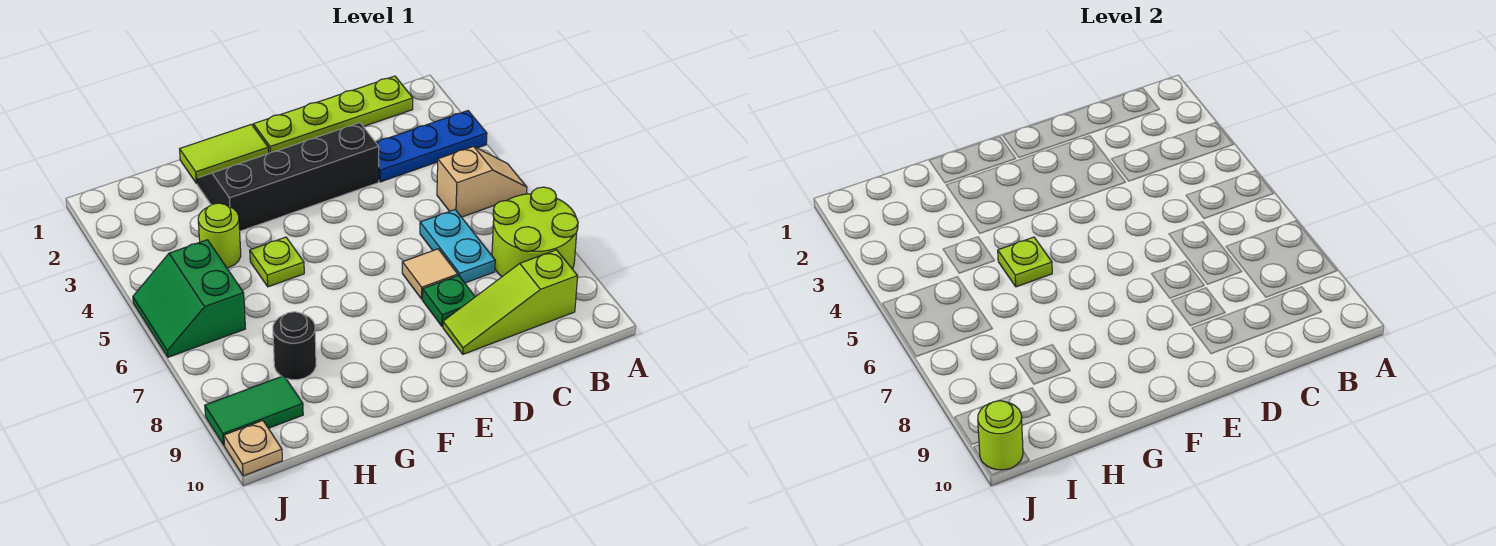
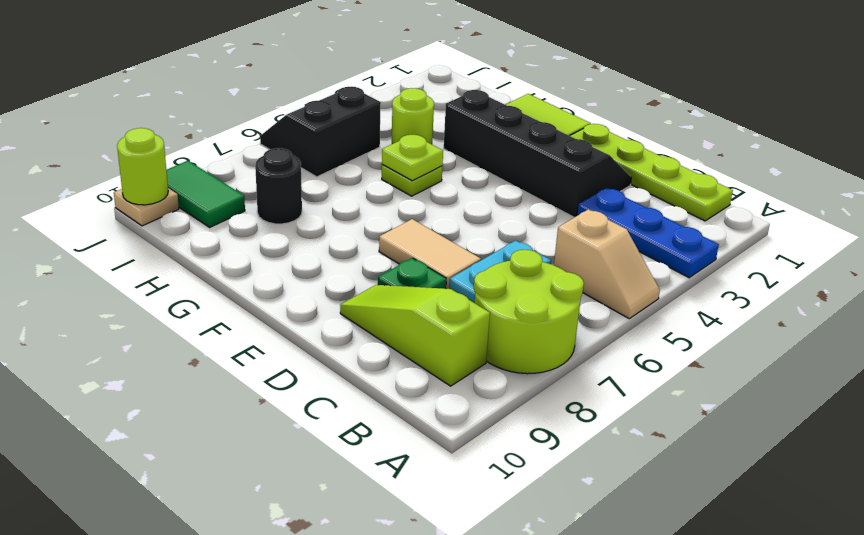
tan 1x1 tile [402,249,458,299] -> tan 1x2 tile [379,219,481,289]
green 2x2 slope [133,240,245,357] -> black 2x2 slope [260,87,381,177]

